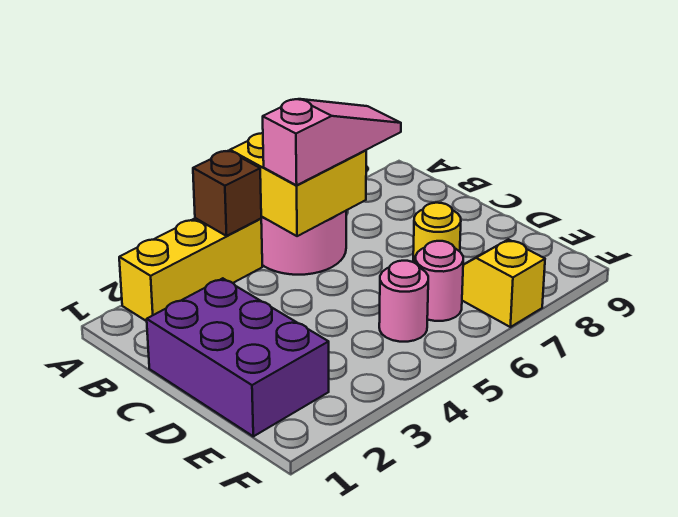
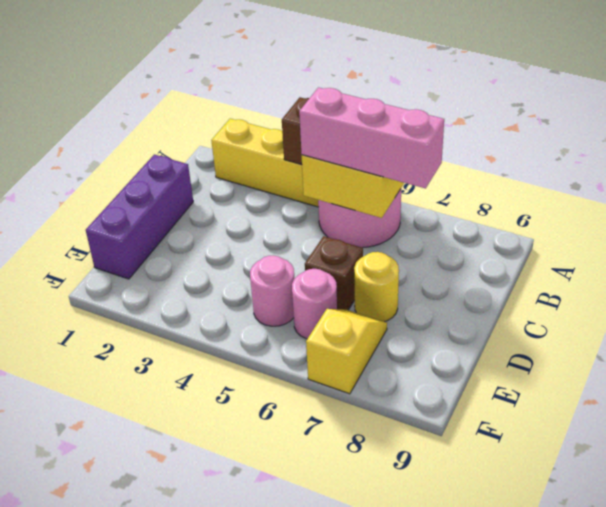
pink 1x3 slope [263,99,401,185] -> pink 1x3 brick [299,88,444,188]
purple 2x3 brick [147,278,329,436] -> purple 1x3 brick [86,155,193,279]
none -> brown 1x1 brick [305,236,363,310]

